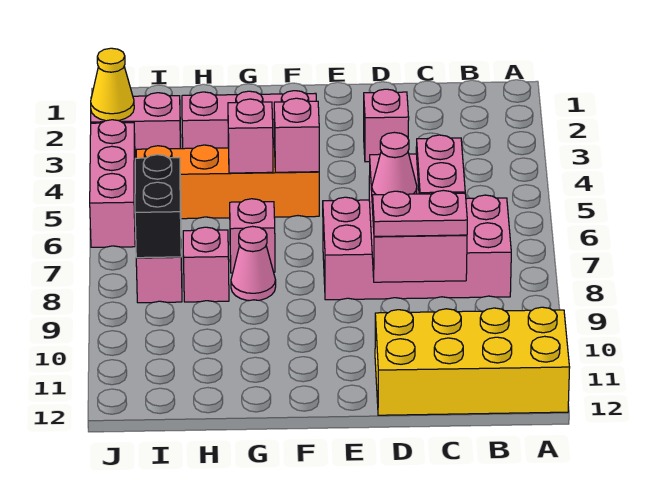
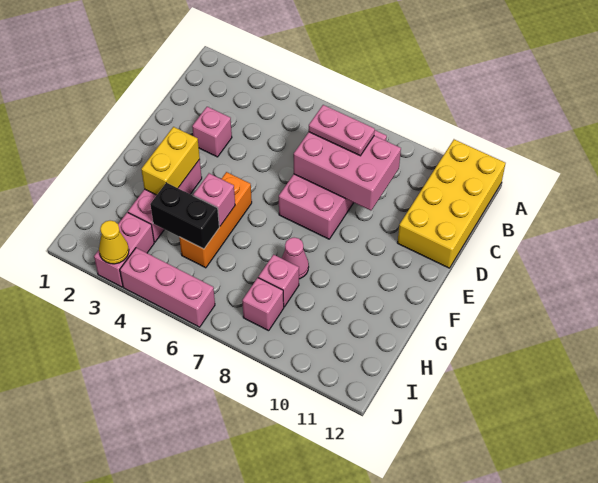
pink 1x2 plate [373,190,467,237] -> none
pink 1x1 cone [372,132,417,197] -> none
none -> yellow 1x2 brick [141,127,200,195]
orange 1x4 brick [136,145,319,219] -> orange 1x3 brick [179,172,252,268]
pink 1x1 brick [274,98,319,172] -> none
pink 1x1 brick [230,199,275,273] -> none
black 1x2 brick [135,155,181,258] -> black 1x2 brick moved to [150,183,219,249]

